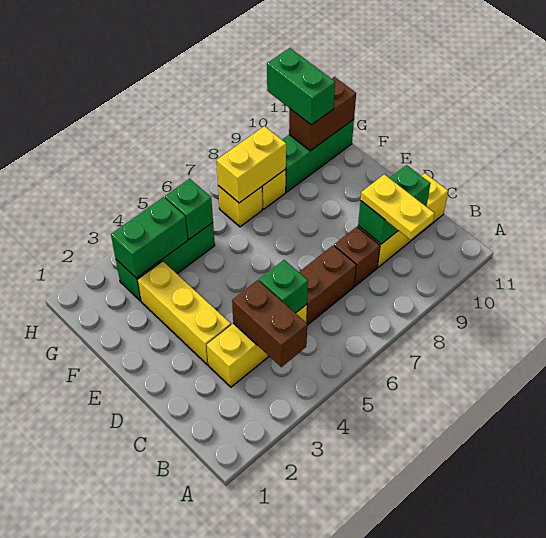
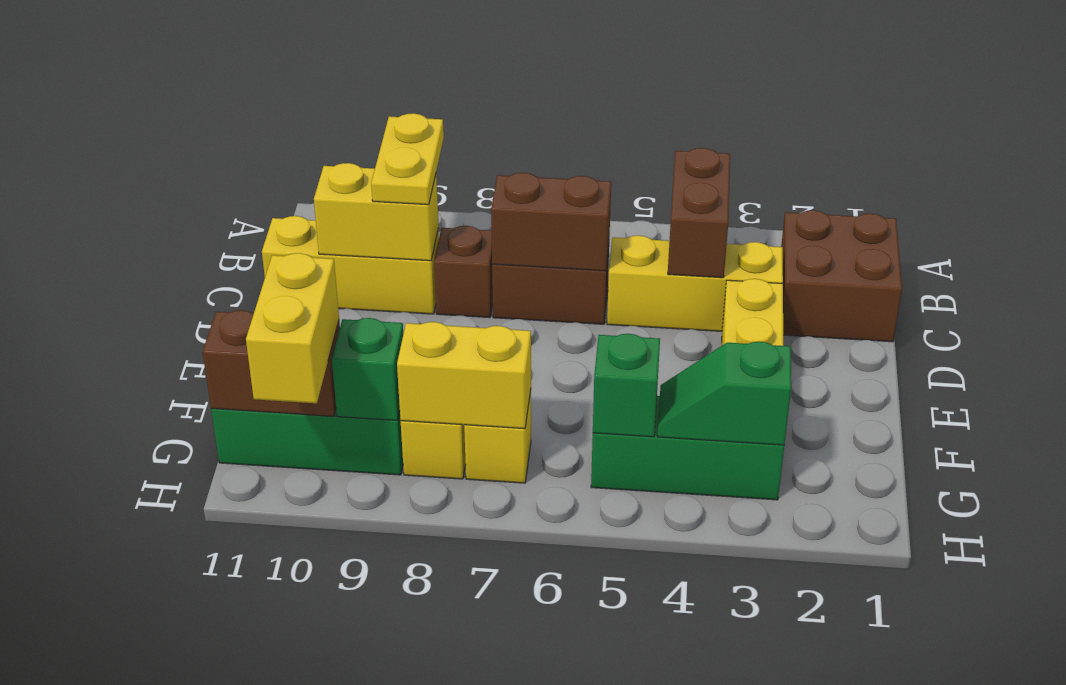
none -> brown 2x2 brick [781,210,902,342]
green 1x1 brick [259,260,308,313] -> green 1x1 brick moved to [332,318,403,420]
none -> brown 1x2 brick [491,173,611,271]
green 1x2 brick [358,165,430,244] -> yellow 1x2 brick [314,163,439,261]
green 1x2 brick [111,197,188,278] -> green 1x2 slope [657,342,791,445]
green 1x2 brick [267,48,335,125] -> yellow 1x2 brick [246,253,339,403]

